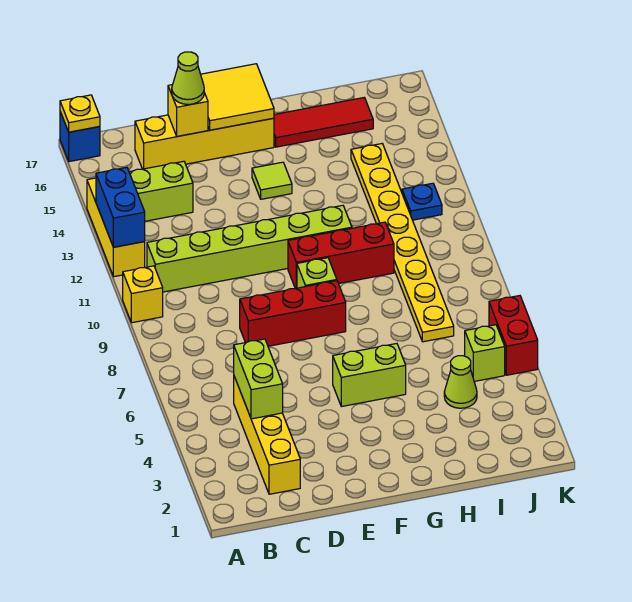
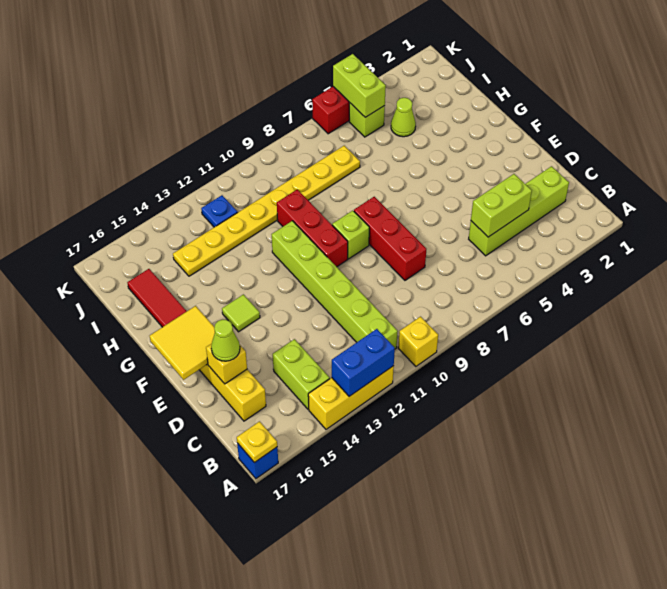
yellow 1x4 brick [234,377,300,494] -> lime 1x4 brick [469,166,569,256]
lime 1x2 brick [333,344,406,407] -> lime 1x2 brick moved to [333,54,386,117]

